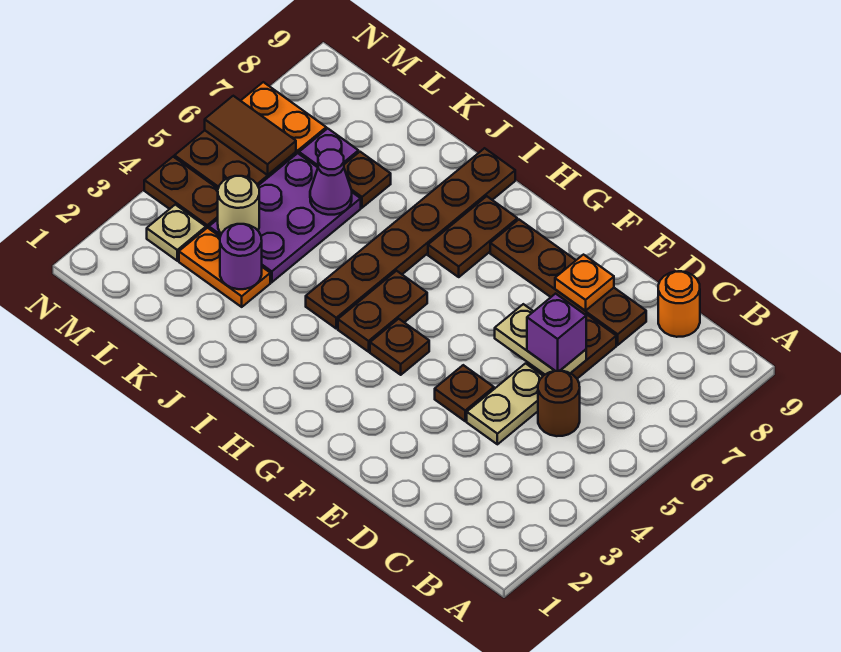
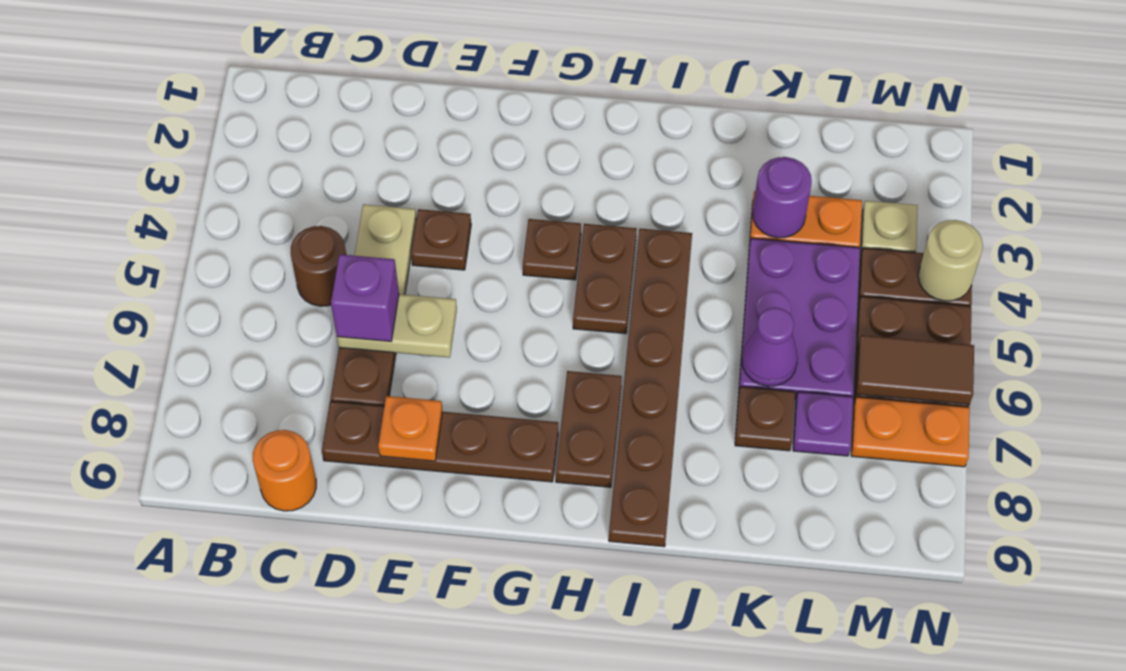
tan 1x1 round brick [218,176,259,234] -> tan 1x1 round brick moved to [918,220,983,301]

